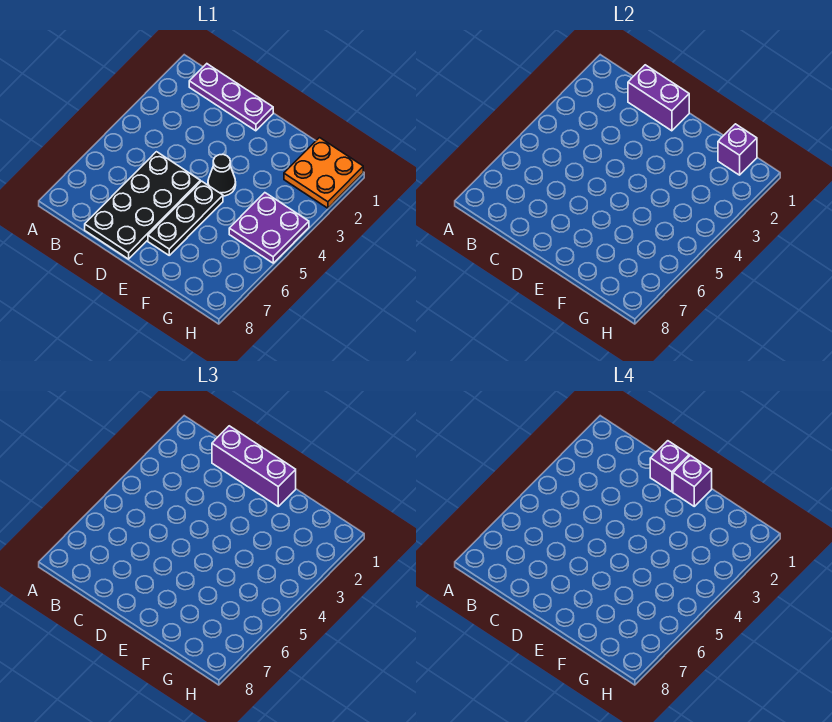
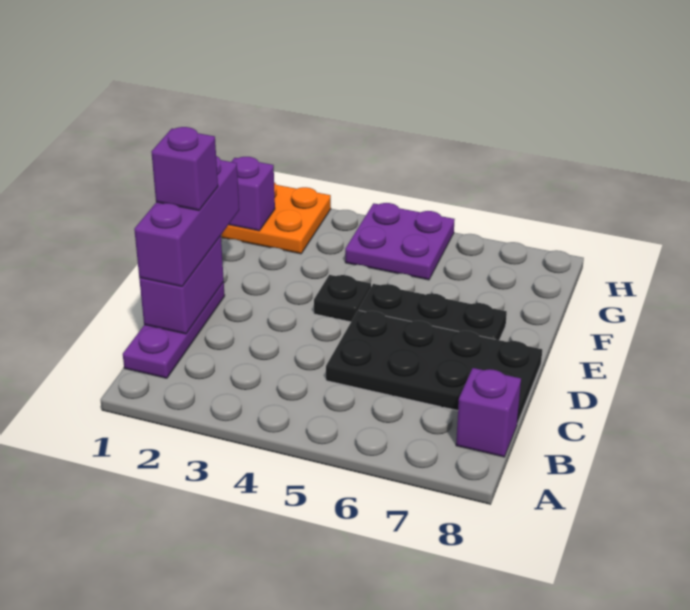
purple 1x1 brick [673,455,712,506] -> purple 1x1 brick moved to [456,368,521,457]
black 1x1 cone [208,155,236,196] -> black 1x1 plate [314,275,371,322]

